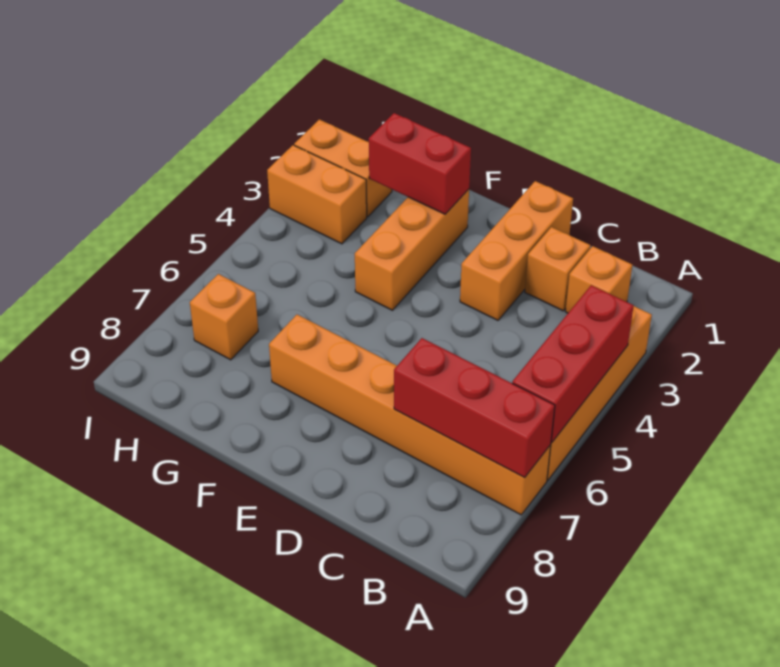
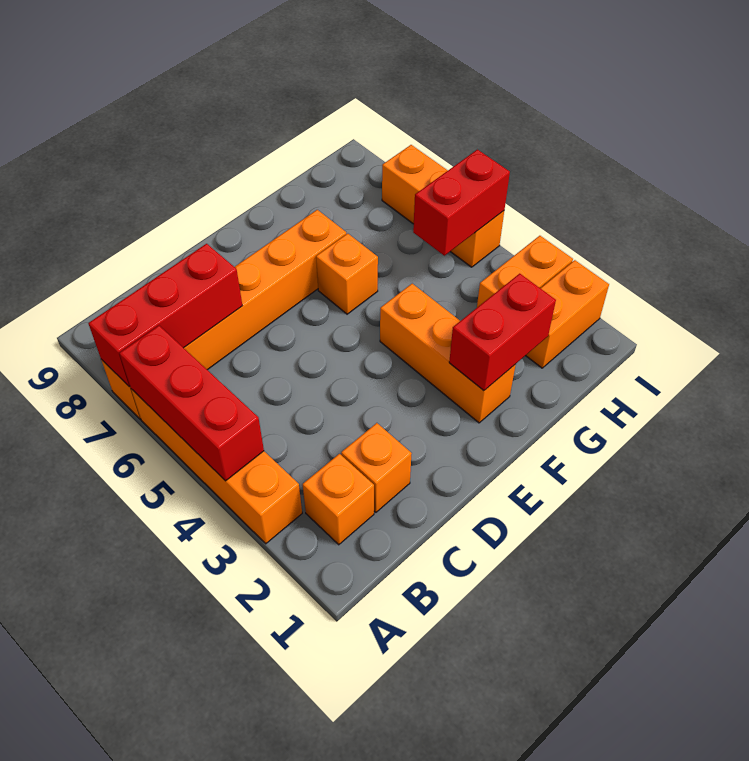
orange 1x3 brick [460,181,573,320] -> orange 1x3 brick moved to [382,145,504,267]
none -> red 1x2 brick [413,150,510,256]
orange 1x1 brick [190,274,258,360] -> orange 1x1 brick moved to [316,234,378,314]

